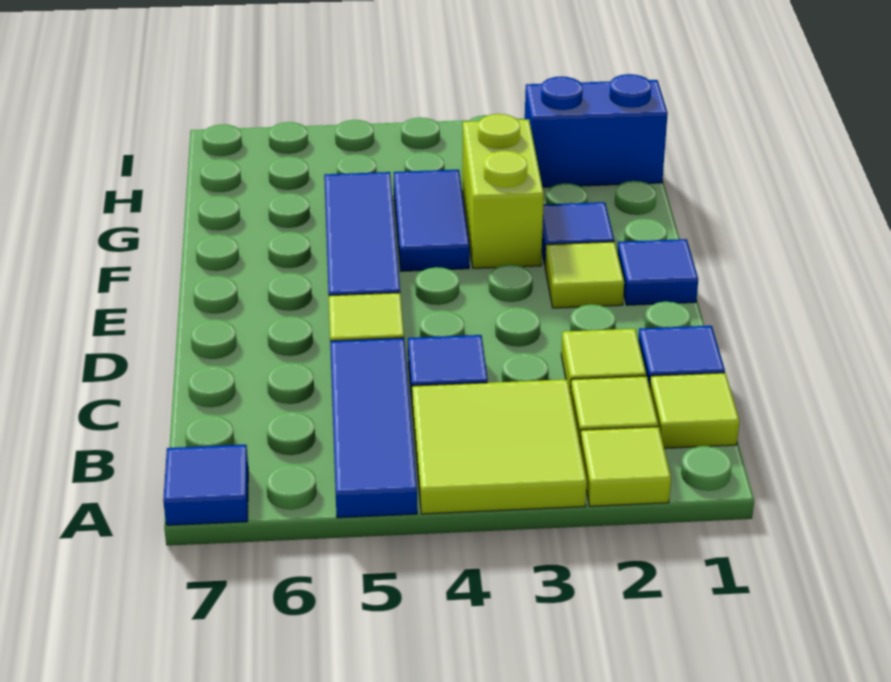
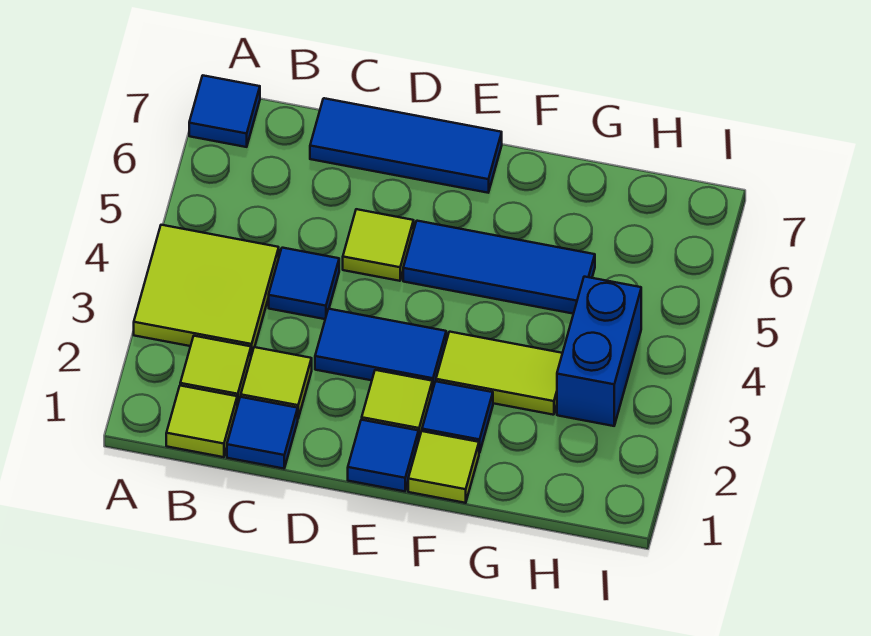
lime 1x1 tile [580,427,671,506] -> lime 1x1 tile moved to [408,431,479,503]
blue 1x3 tile [330,338,417,518] -> blue 1x3 tile moved to [310,98,502,193]
lime 1x2 brick [462,114,544,268] -> lime 1x2 tile [436,332,562,415]
blue 1x2 tile [394,170,469,271] -> blue 1x2 tile moved to [315,309,446,391]
blue 1x2 brick [525,74,668,187] -> blue 1x2 brick moved to [557,277,641,426]

